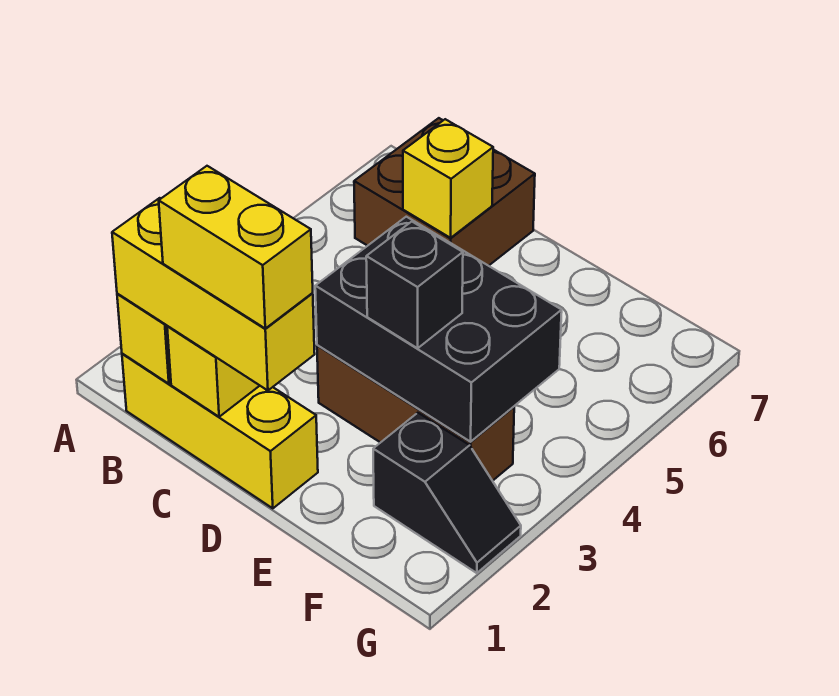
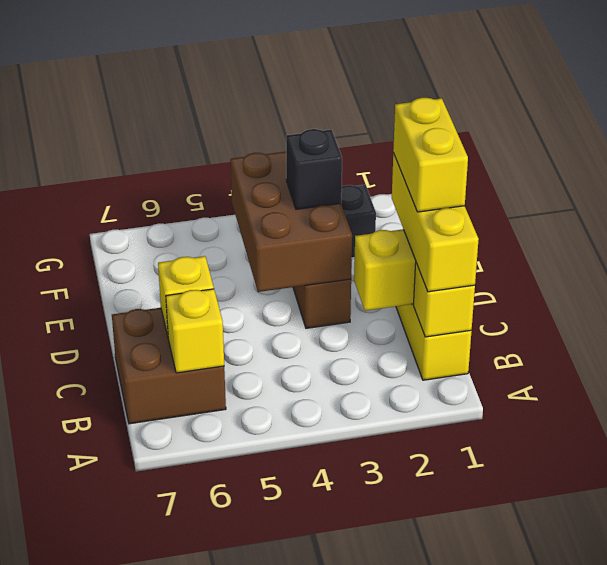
none -> yellow 1x1 brick [166,289,224,373]
black 2x3 brick [315,217,562,442] -> brown 2x3 brick [231,152,352,292]

